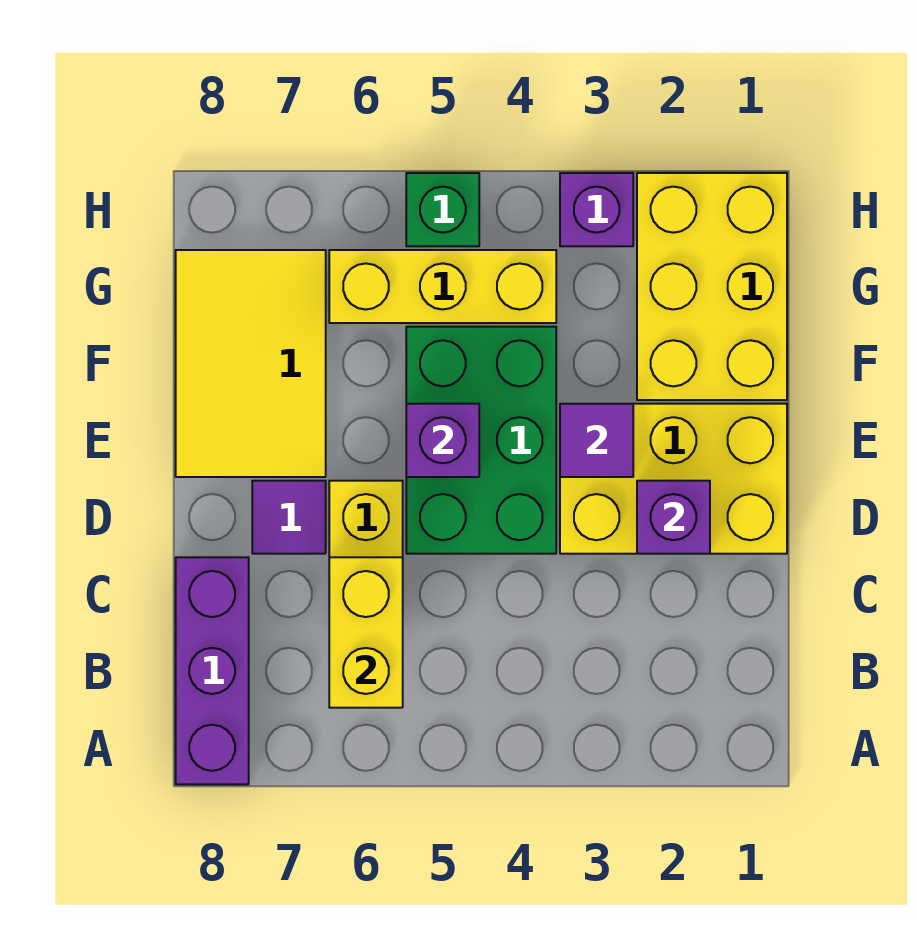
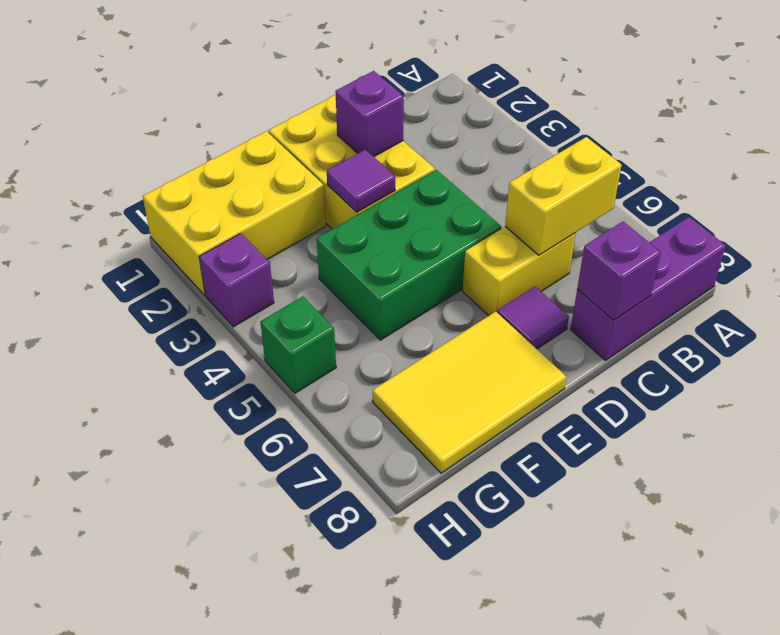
purple 1x1 brick [406,404,479,477] -> purple 1x1 brick moved to [577,221,661,321]
yellow 1x3 brick [329,250,556,323] -> none

